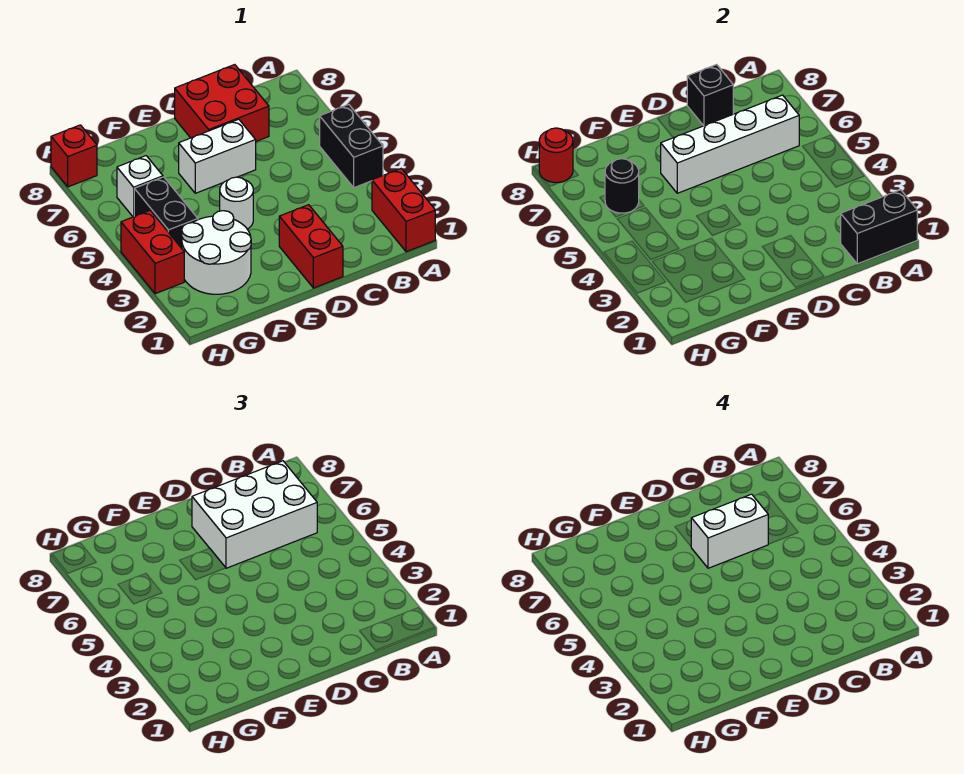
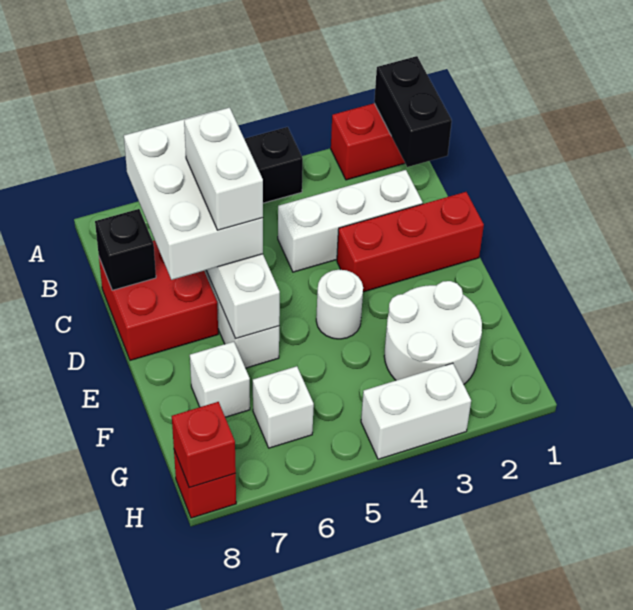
none -> white 1x3 brick [278,170,423,272]
red 1x2 brick [279,205,343,288] -> red 1x3 brick [337,192,484,292]
none -> white 1x1 brick [190,342,250,417]
black 1x2 brick [134,177,198,248] -> none
black 1x1 round brick [605,159,639,213] -> none
red 1x2 brick [121,210,184,294] -> white 1x2 brick [361,363,471,459]
red 1x1 round brick [539,128,573,183] -> red 1x1 brick [172,402,236,488]

